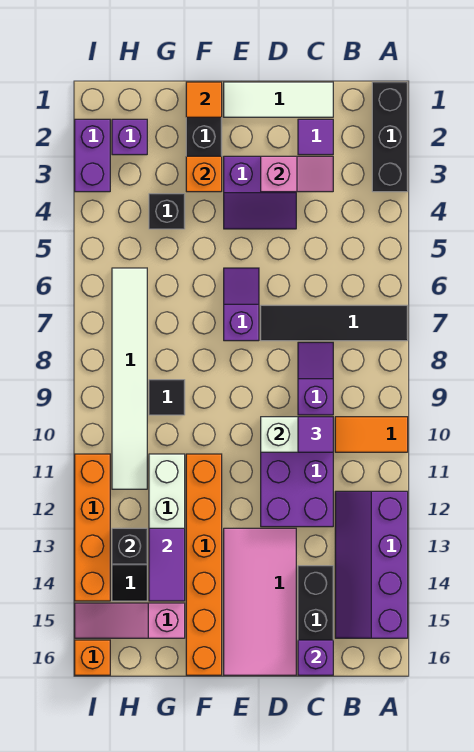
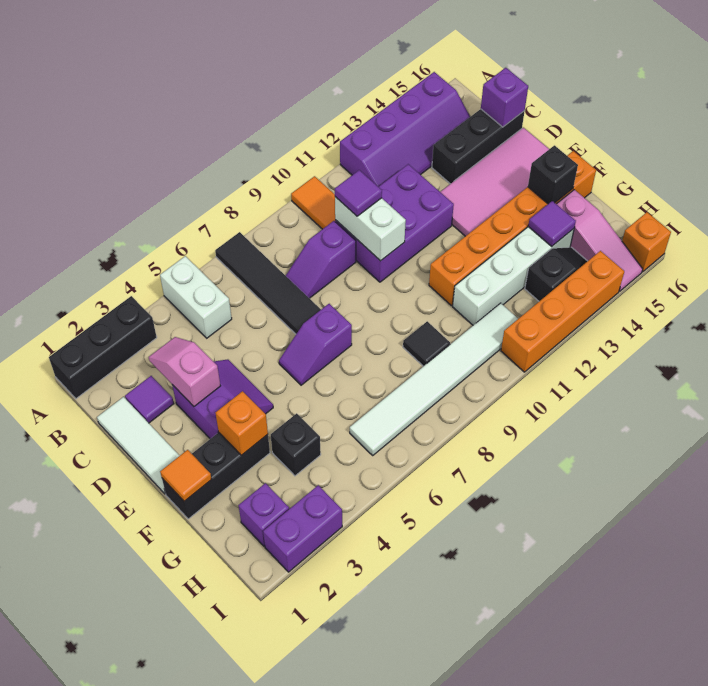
none -> white 1x2 brick [160,256,232,338]
purple 1x2 tile [149,528,185,601] -> purple 1x1 tile [528,201,576,247]
black 1x1 brick [112,528,147,564] -> black 1x1 brick moved to [528,145,578,204]

